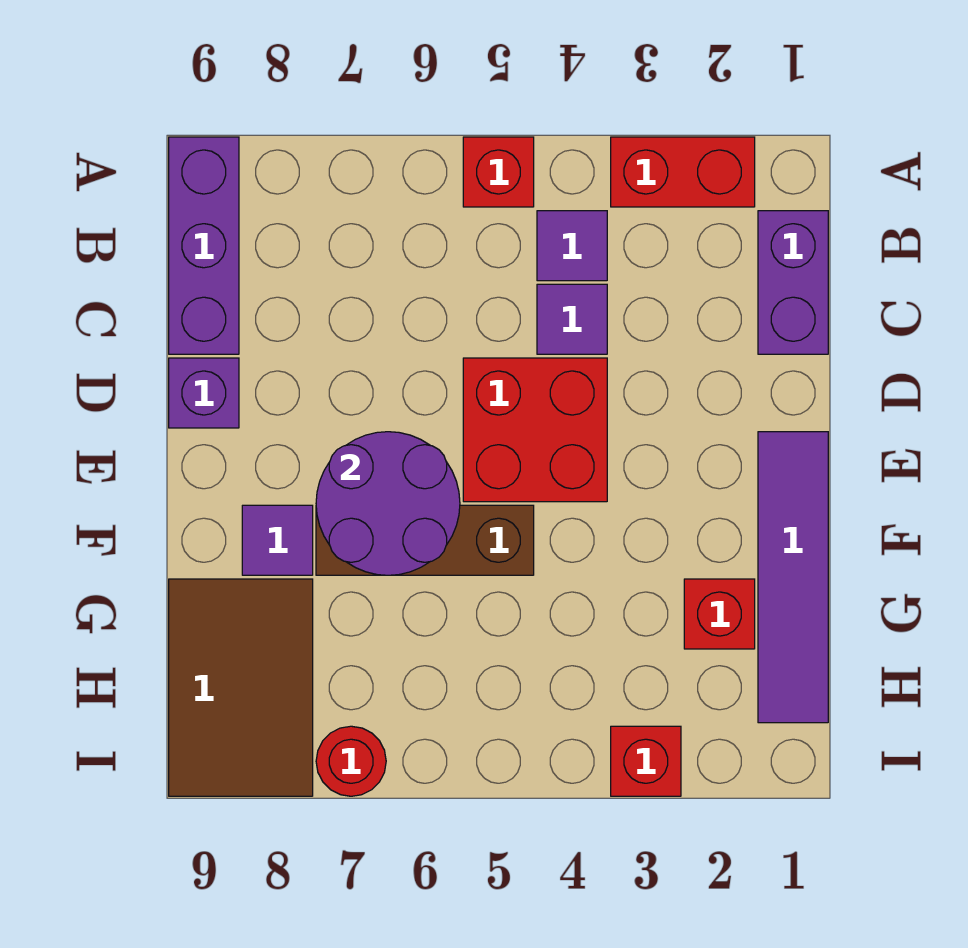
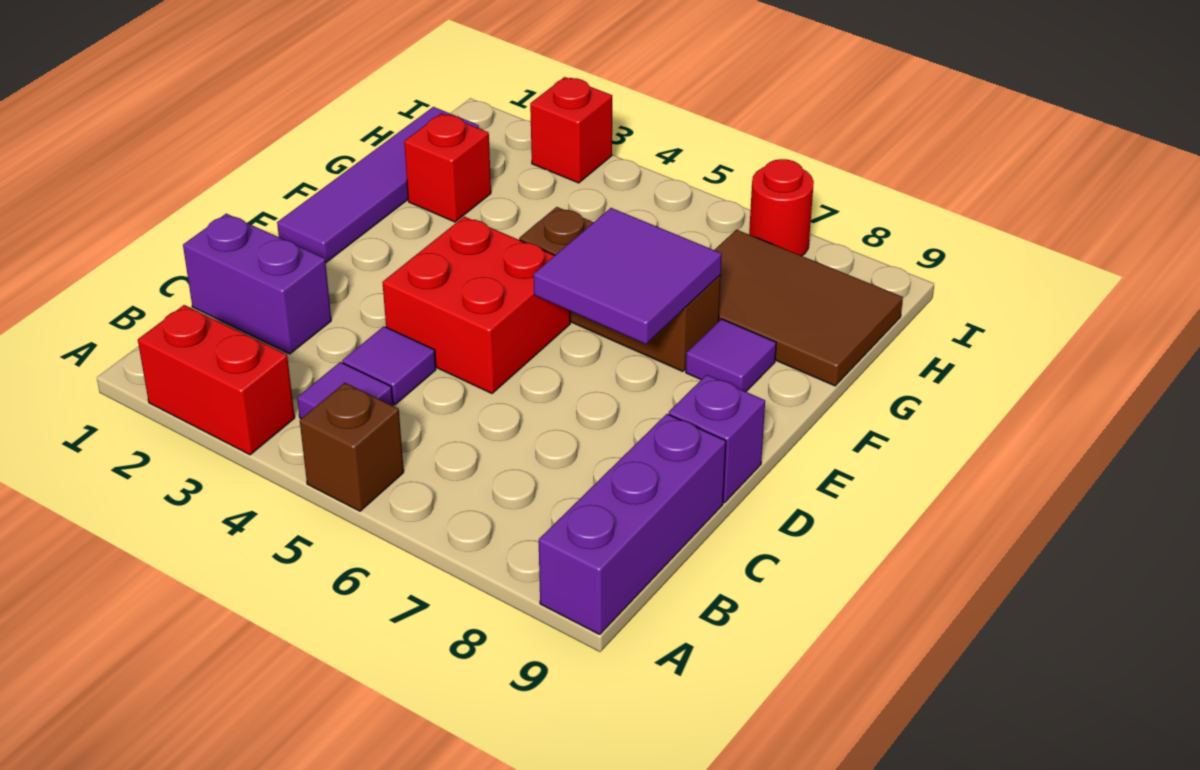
red 1x1 brick [463,137,534,207] -> brown 1x1 brick [300,383,404,511]
purple 1x2 brick [758,211,828,354] -> purple 1x2 brick turned to [183,214,331,354]
purple 2x2 round brick [316,432,460,575] -> purple 2x2 tile [533,208,722,344]
brown 2x3 tile [169,579,313,796] -> brown 2x3 tile turned to [715,230,903,386]

